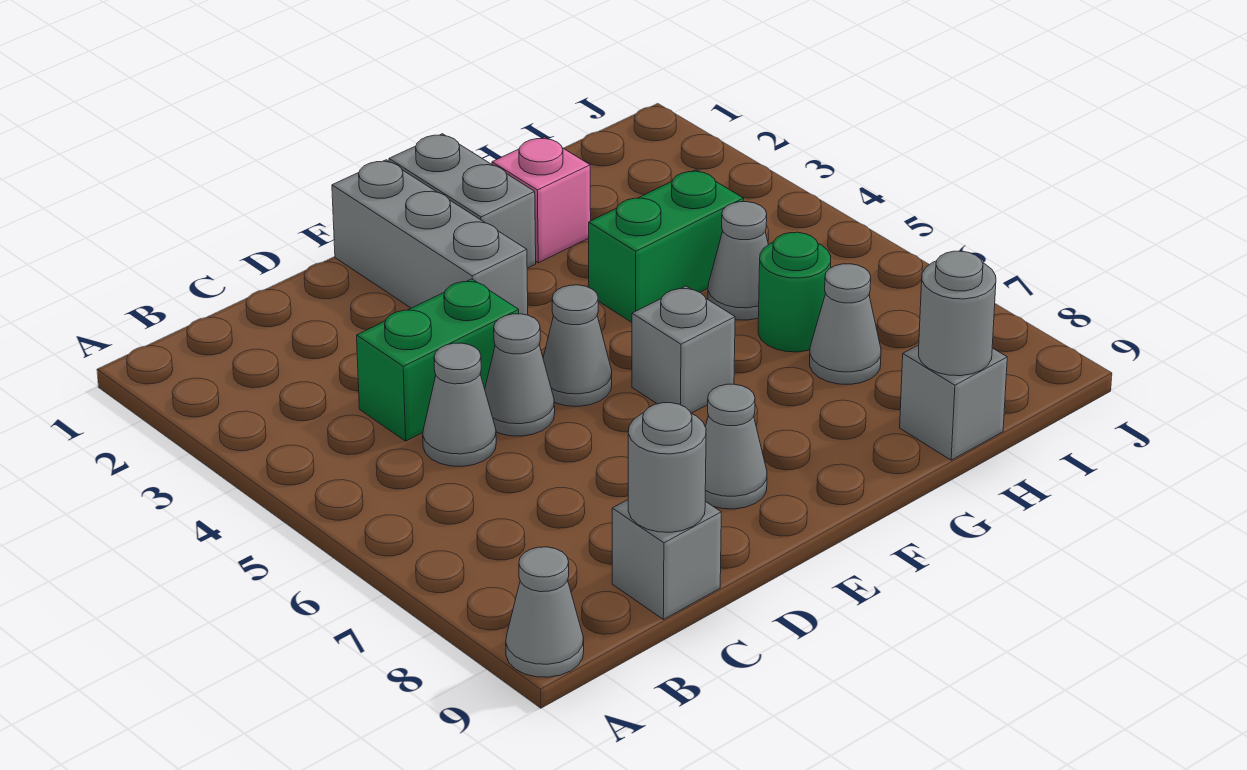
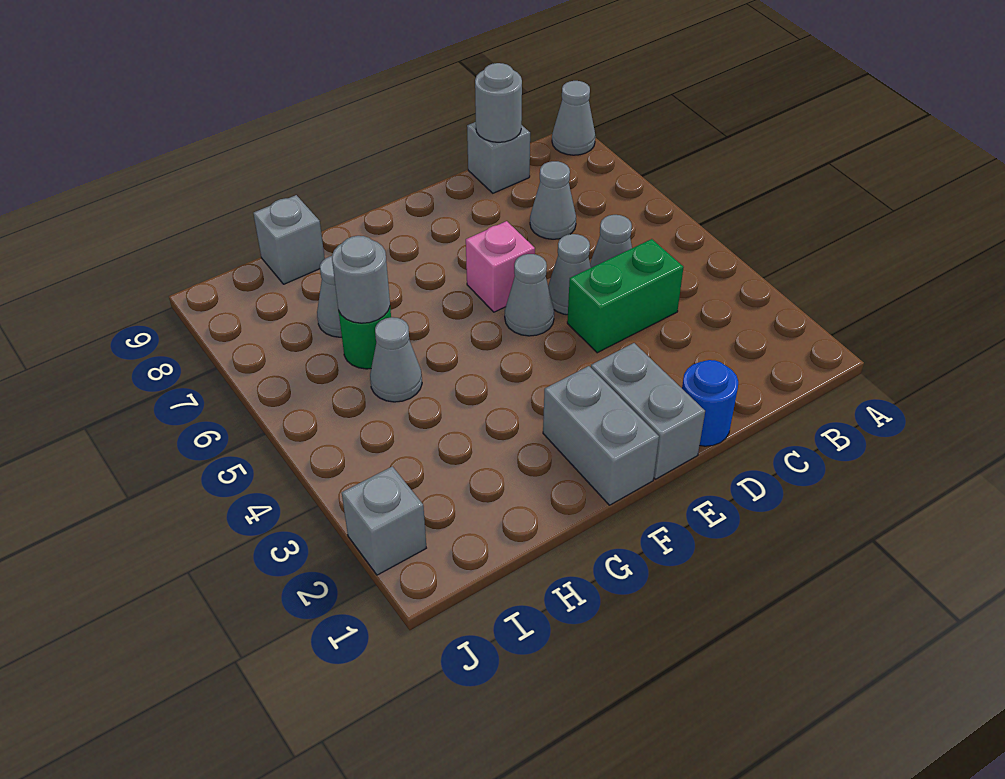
none -> blue 1x1 round brick [682,360,738,446]
grey 1x3 brick [332,160,528,315] -> grey 1x2 brick [591,343,705,479]
grey 1x1 cone [705,384,767,509] -> grey 1x1 cone moved to [530,161,576,239]
grey 1x1 brick [632,286,735,413] -> grey 1x1 brick moved to [342,466,426,575]
pink 1x1 brick [492,137,591,263] -> pink 1x1 brick moved to [466,221,535,312]
green 1x2 brick [589,170,744,322] -> none
grey 1x1 round brick [919,251,996,376] -> grey 1x1 round brick moved to [332,236,390,323]

